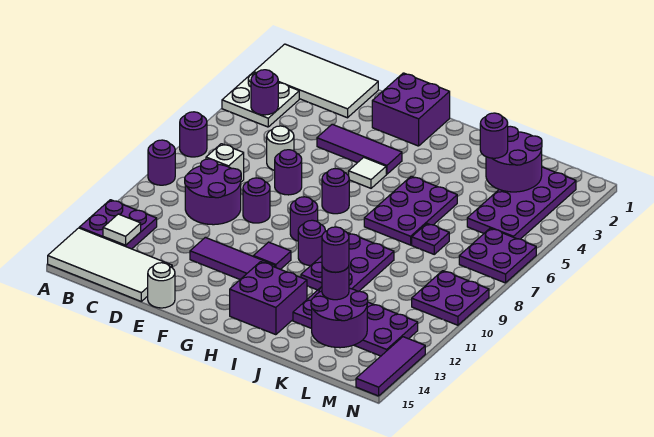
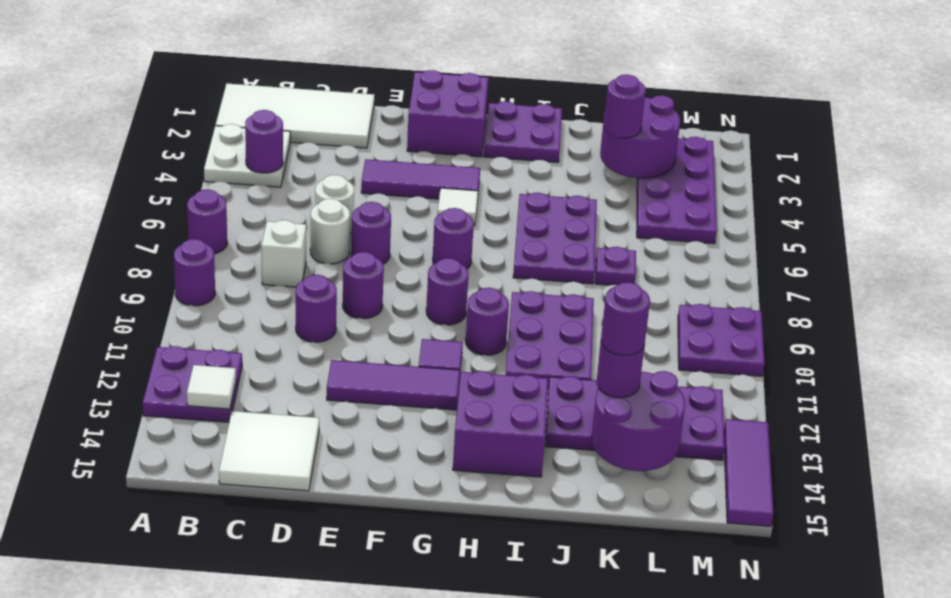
white 2x4 tile [48,228,172,301] -> white 2x2 tile [219,411,319,491]
purple 2x2 round brick [185,159,241,225] -> purple 1x1 round brick [296,275,337,342]
white 1x1 round brick [148,263,175,308] -> white 1x1 round brick moved to [310,199,350,264]
purple 2x2 plate [459,228,536,283] -> purple 2x2 plate moved to [484,101,562,162]

